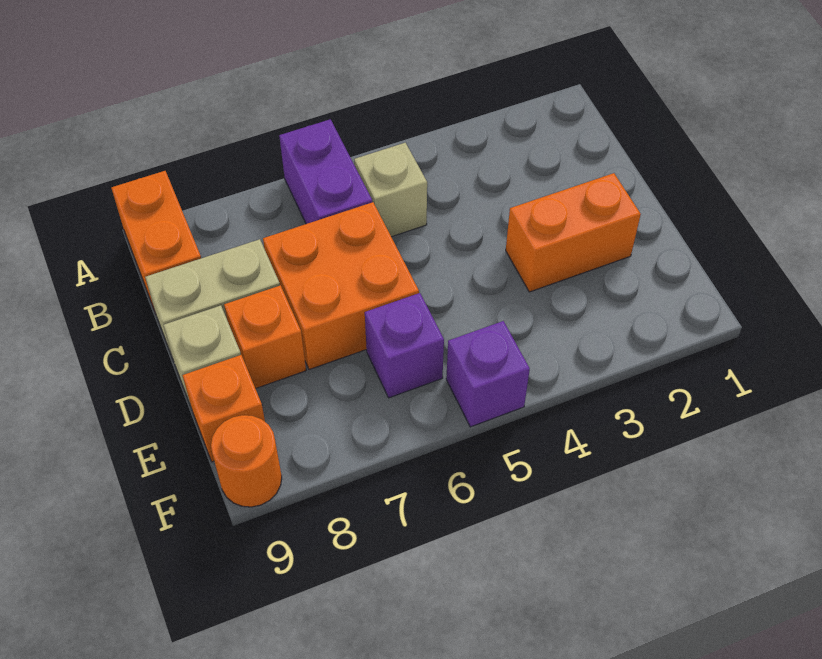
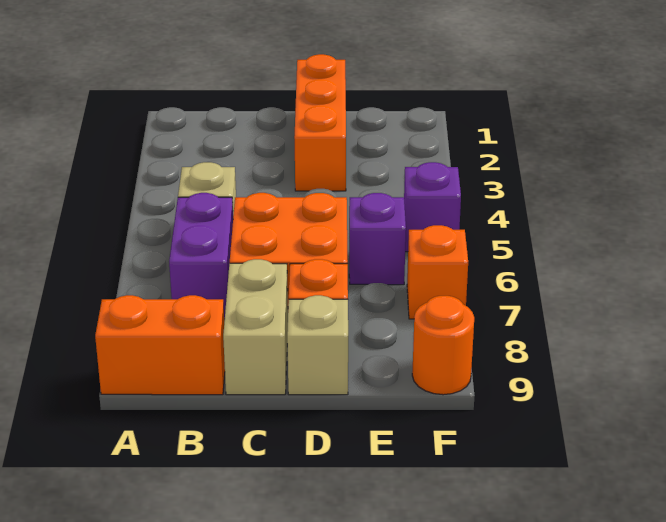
purple 1x2 brick [279,119,372,224] -> purple 1x2 brick turned to [169,193,233,319]
orange 1x2 brick [506,173,641,292] -> orange 1x3 brick [294,54,346,191]
orange 1x1 brick [182,355,265,462] -> orange 1x1 brick moved to [407,225,468,319]

